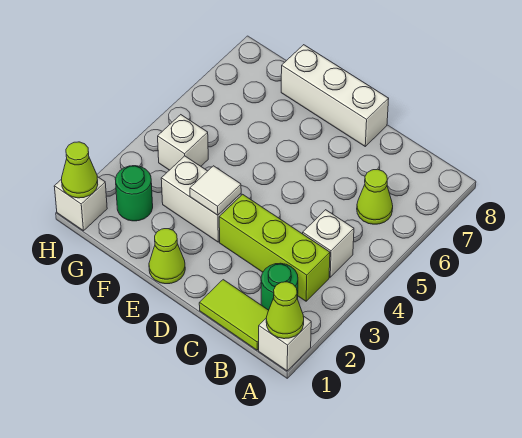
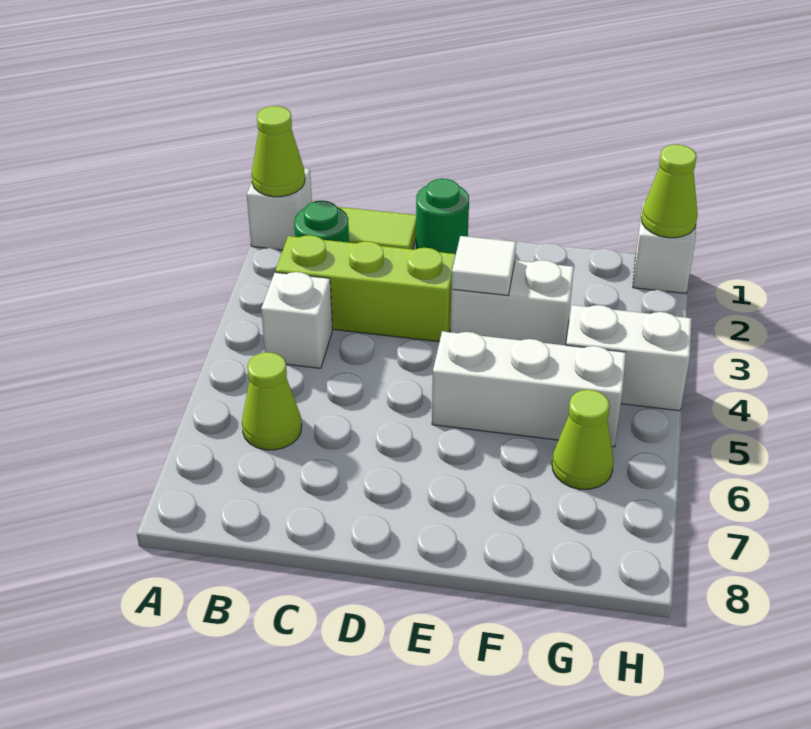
white 1x3 brick [281,45,389,146] -> white 1x3 brick moved to [432,331,626,447]
lime 1x1 cone [149,229,185,284] -> lime 1x1 cone moved to [552,390,614,489]
green 1x1 round brick [115,166,153,221] -> green 1x1 round brick moved to [416,179,469,254]
white 1x1 brick [158,115,208,170] -> white 1x2 brick [566,305,692,411]

